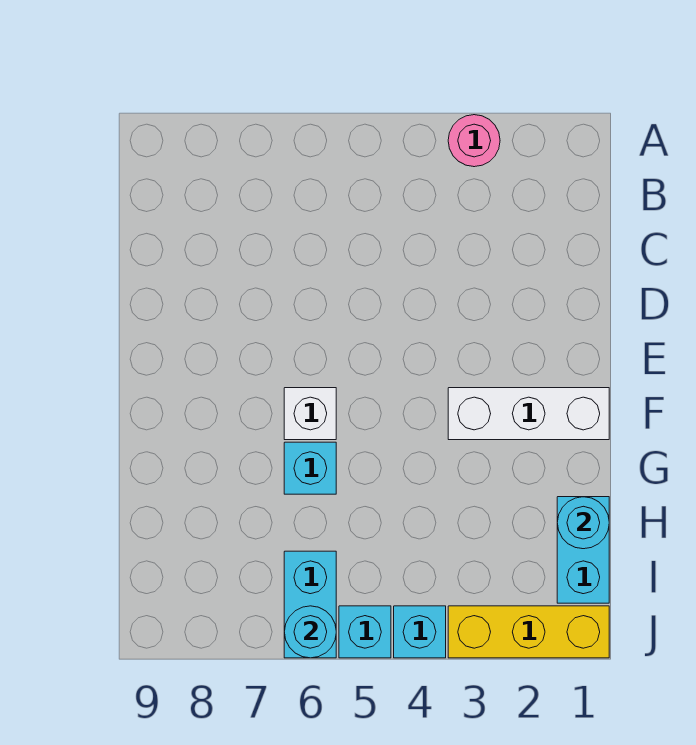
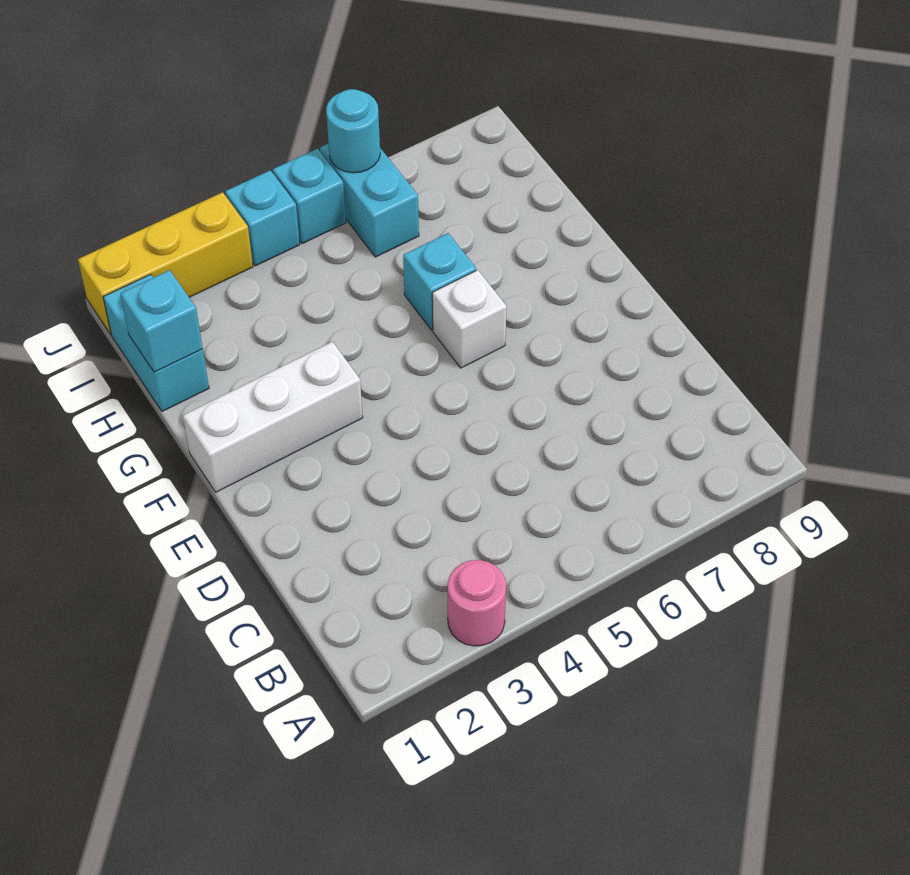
cyan 1x1 round brick [557,497,609,549] -> cyan 1x1 brick [120,270,203,372]

